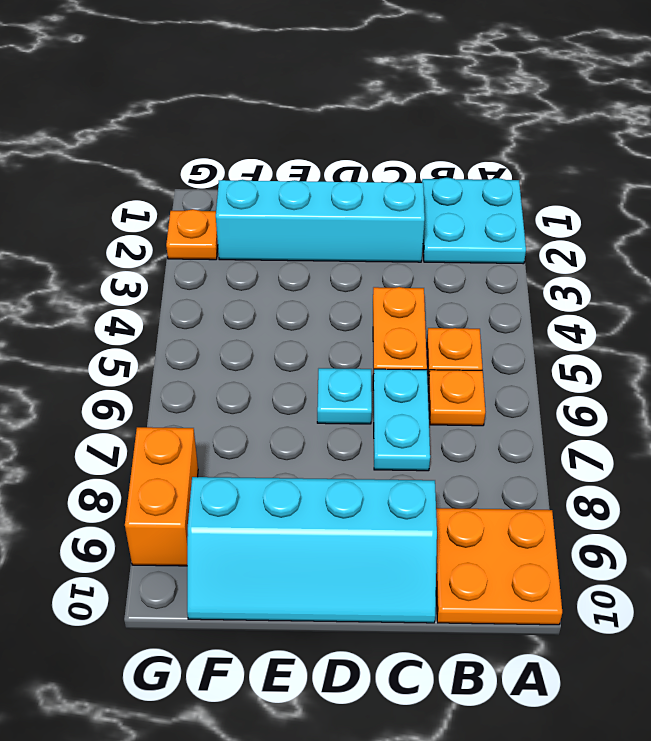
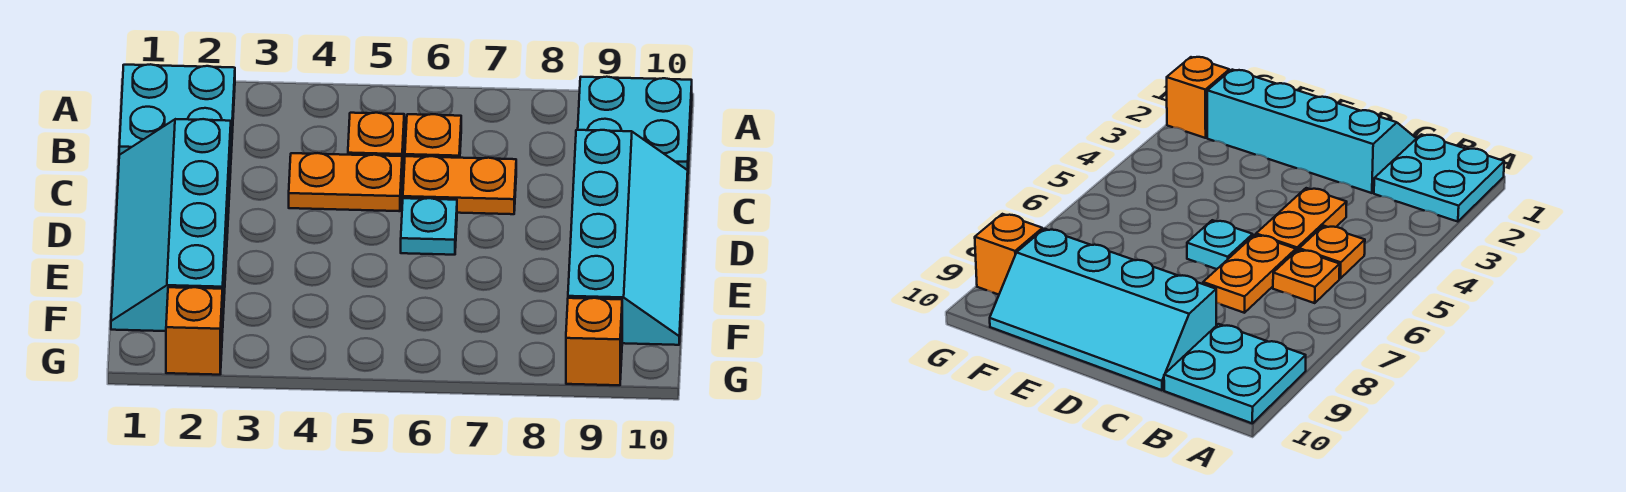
orange 2x2 plate [436,508,562,625] -> cyan 2x2 plate [578,77,692,170]
cyan 1x2 plate [373,369,430,471] -> orange 1x2 plate [403,156,516,214]
orange 1x1 plate [166,209,218,260] -> orange 1x1 brick [166,287,222,375]
orange 1x2 brick [125,427,198,566] -> orange 1x1 brick [566,298,622,385]

